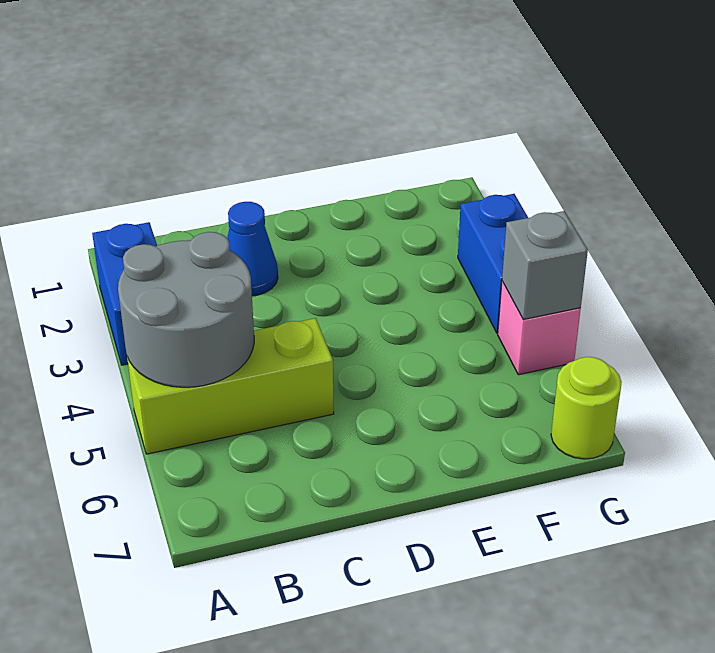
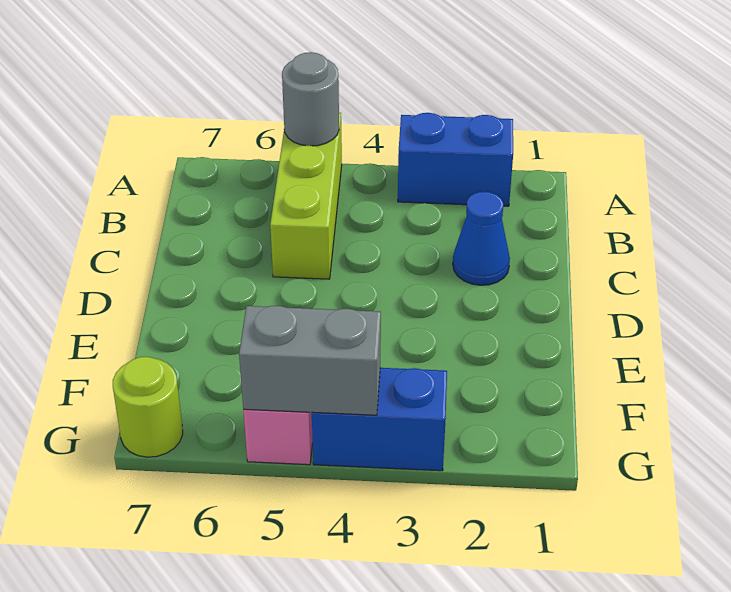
grey 2x2 round brick [118,232,254,387] -> grey 1x1 round brick [282,52,339,146]
grey 1x1 brick [502,211,588,319] -> grey 1x2 brick [239,306,381,415]

